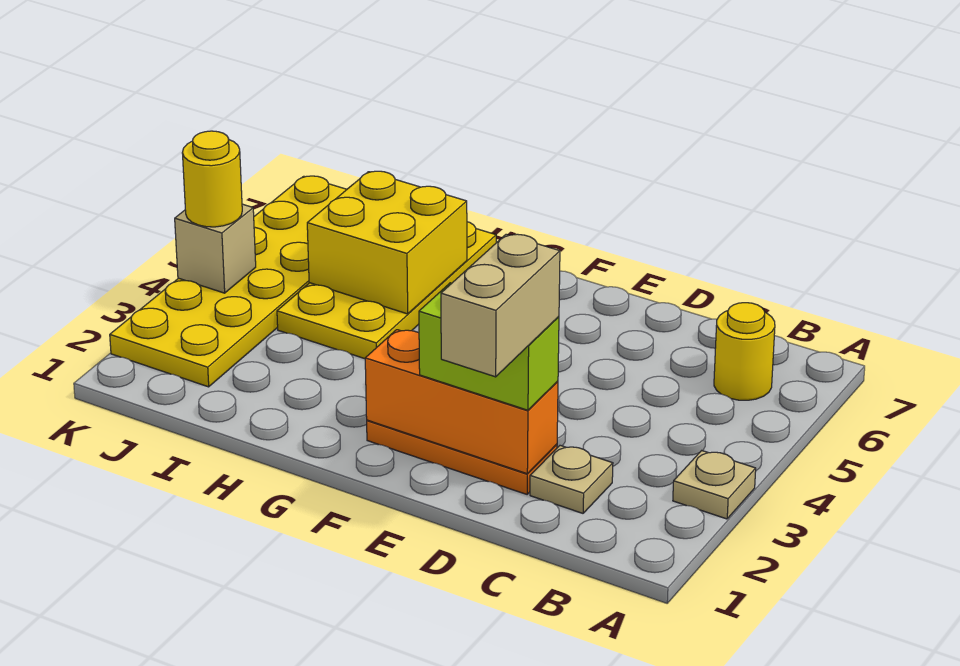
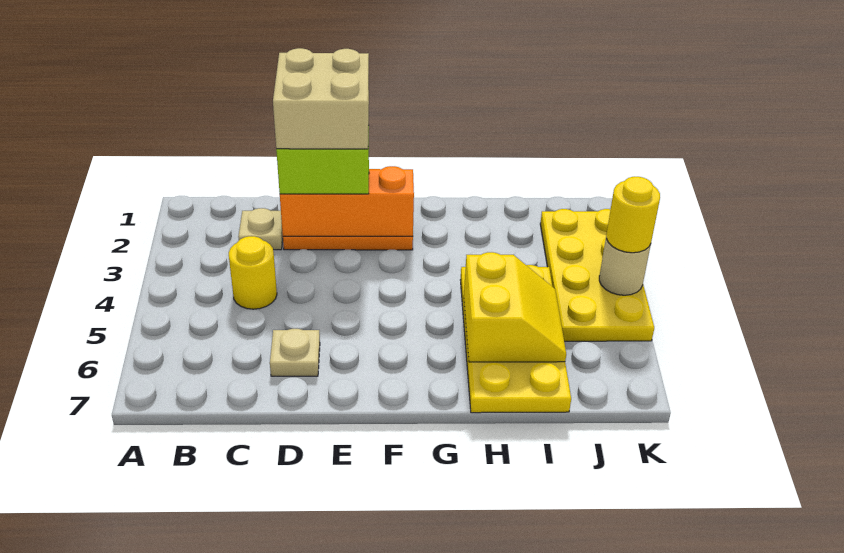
tan 1x1 plate [673,451,756,519] -> tan 1x1 plate moved to [270,329,320,376]
yellow 1x1 round brick [714,303,775,400] -> yellow 1x1 round brick moved to [229,236,277,309]
tan 1x2 brick [441,234,560,377] -> tan 2x2 brick [273,48,369,149]
yellow 2x2 brick [307,171,467,314] -> yellow 2x2 slope [464,252,566,362]
yellow 2x6 plate [110,176,347,387] -> yellow 2x4 plate [540,209,654,341]
tan 1x1 brick [175,204,256,293] -> tan 1x1 round brick [599,239,651,295]

